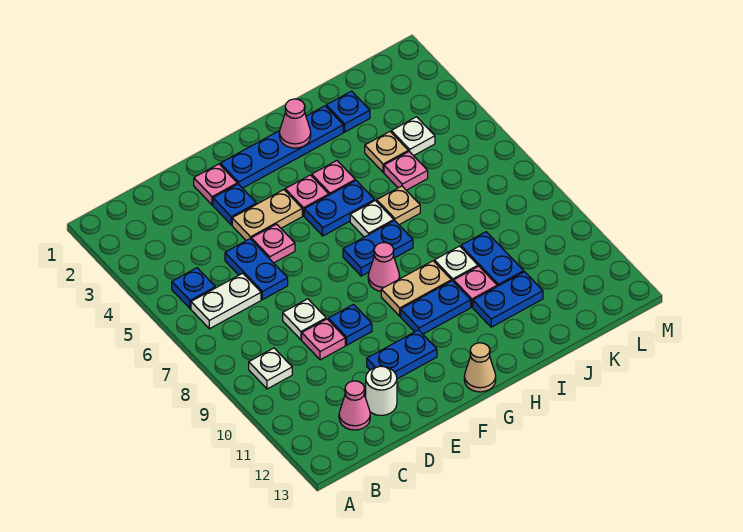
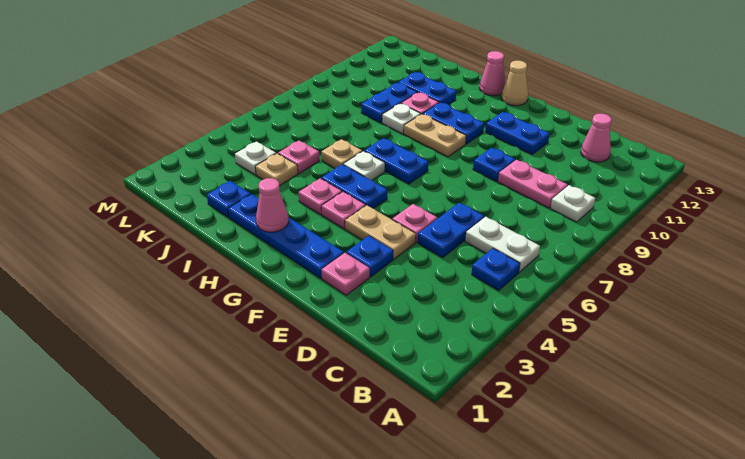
white 1x1 plate [283,299,326,340] -> none
pink 1x1 plate [302,319,345,360] -> pink 1x2 plate [498,160,567,208]
white 1x1 round brick [366,366,397,416] -> none
pink 1x1 cone [368,243,400,291] -> pink 1x1 cone moved to [480,51,506,96]

